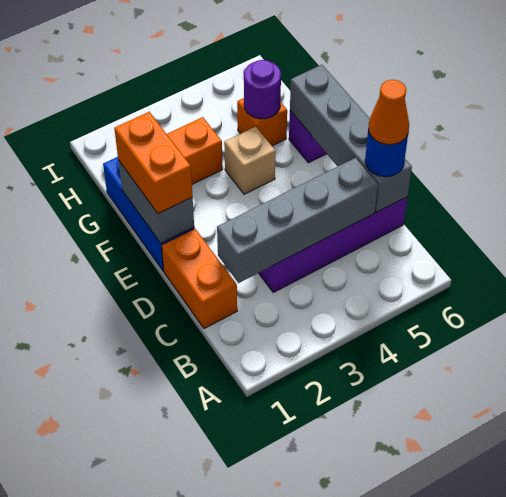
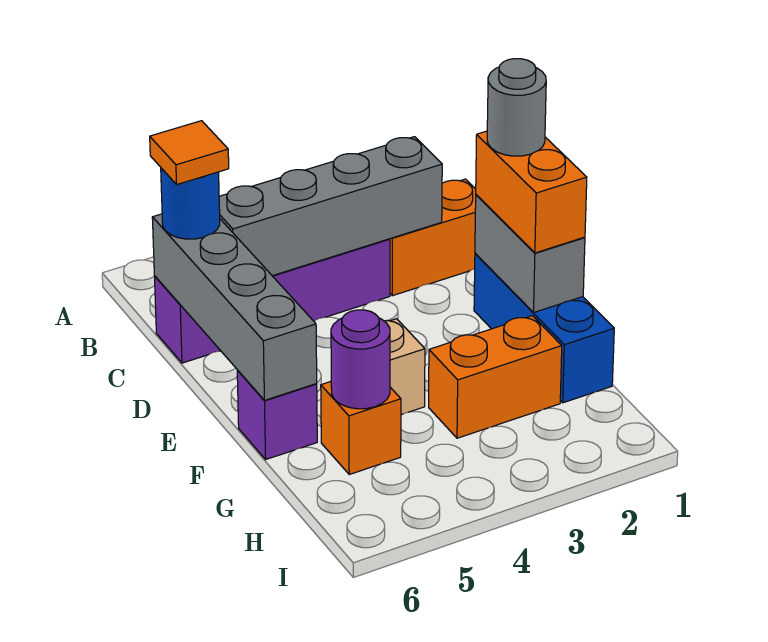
orange 1x2 brick [162,229,237,329] -> orange 1x2 brick turned to [390,179,476,296]
orange 1x1 cone [368,80,409,145] -> orange 1x1 tile [150,121,229,184]
none -> grey 1x1 round brick [487,59,546,156]

